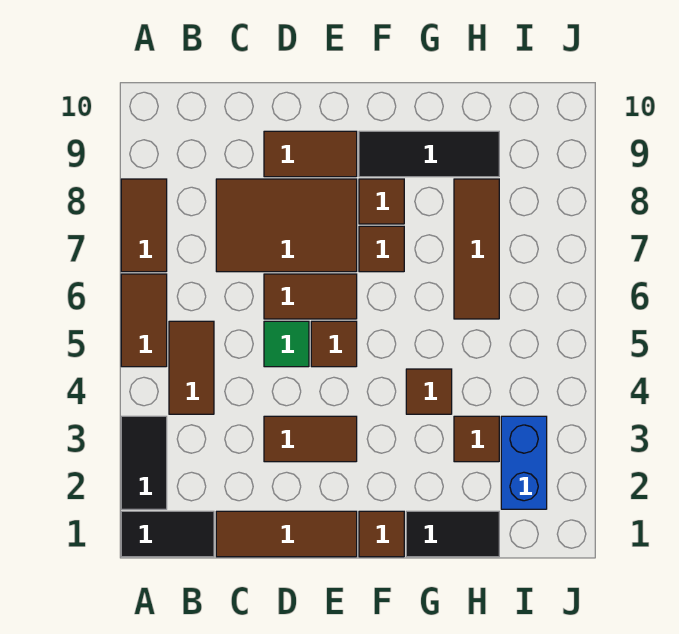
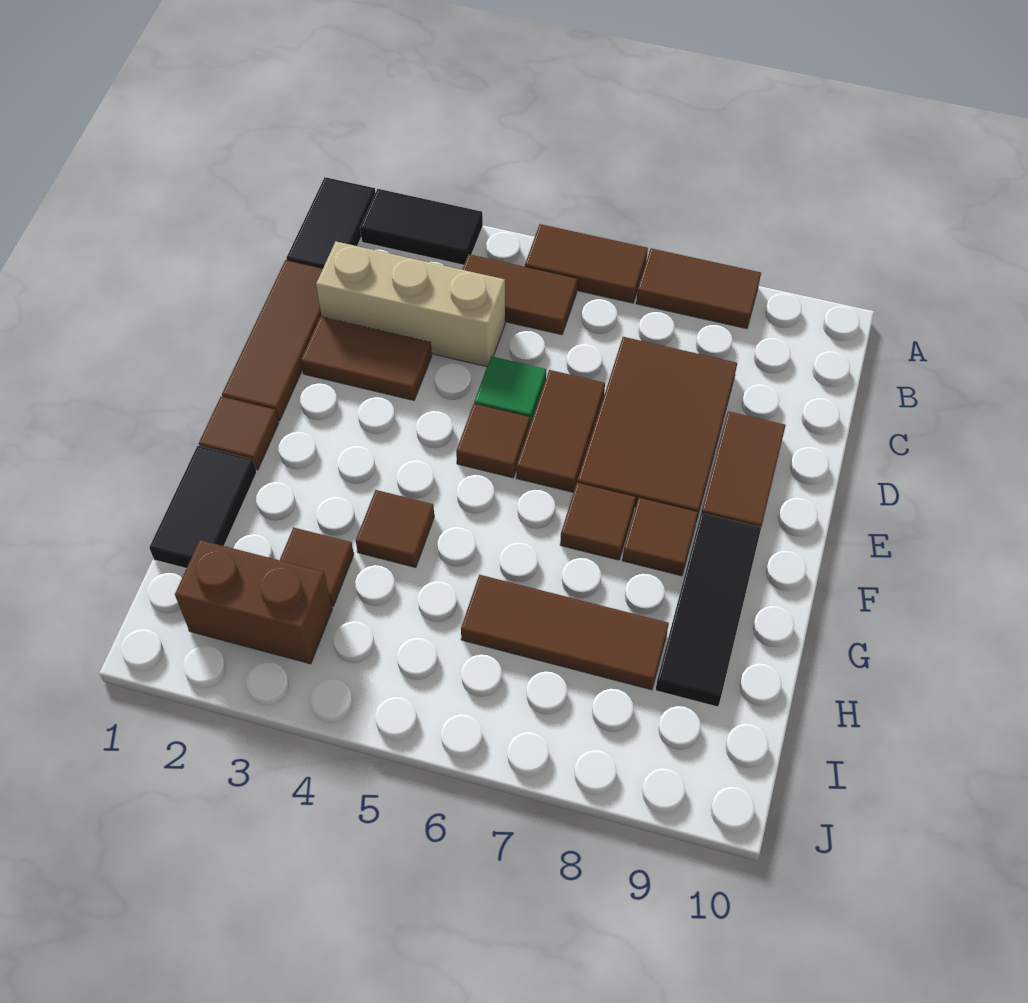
none -> tan 1x3 brick [316,242,505,367]
brown 1x2 tile [264,416,357,462] -> brown 1x2 tile turned to [301,317,432,400]
blue 1x2 brick [501,416,547,509] -> brown 1x2 brick [175,540,332,664]

